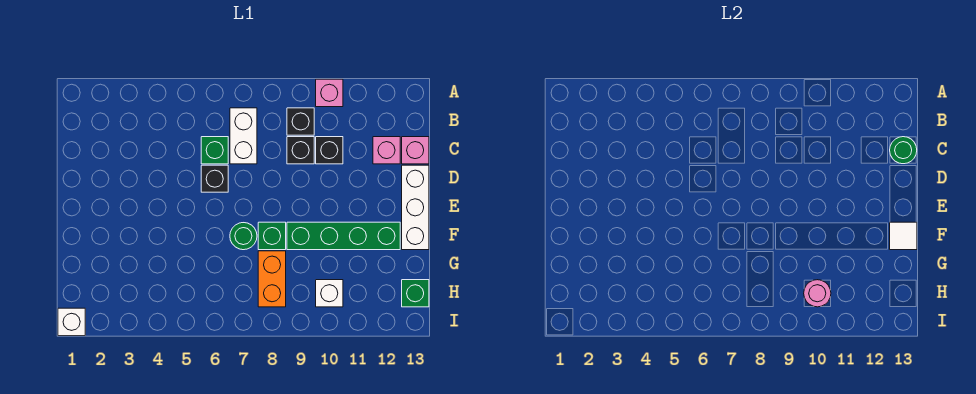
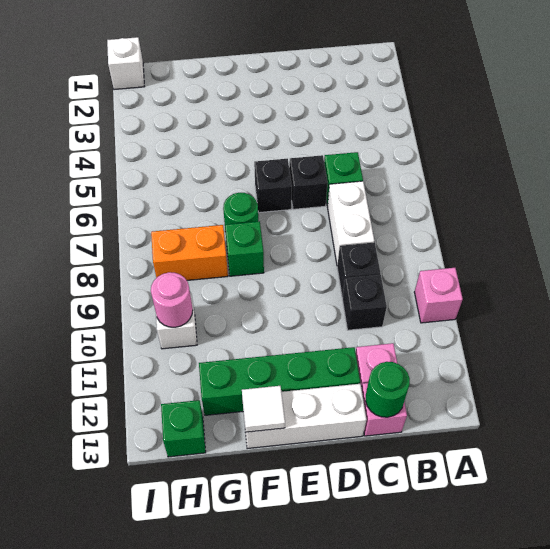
white 1x2 brick [230,108,257,164] -> white 1x2 brick turned to [328,181,374,265]
black 1x1 brick [287,108,314,135] -> black 1x1 brick moved to [254,159,292,213]
green 1x4 brick [287,222,400,250] -> green 1x4 brick turned to [199,347,360,415]

